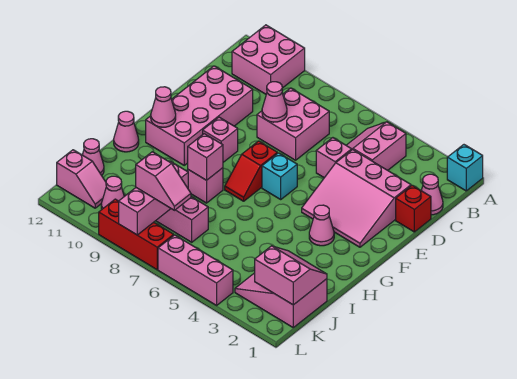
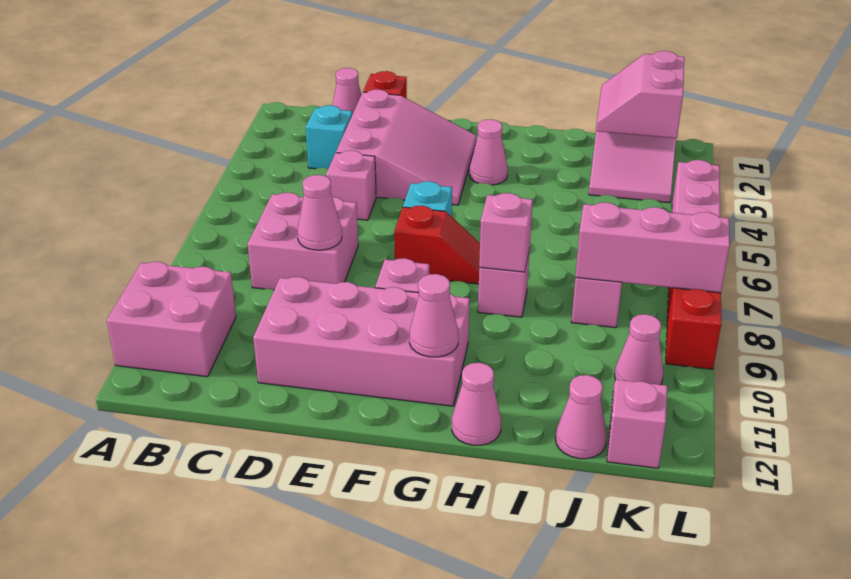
cyan 1x1 brick [447,145,483,191] -> cyan 1x1 brick moved to [306,105,352,169]
pink 2x2 slope [346,122,406,170] -> none
pink 1x2 slope [136,152,191,210] -> none

